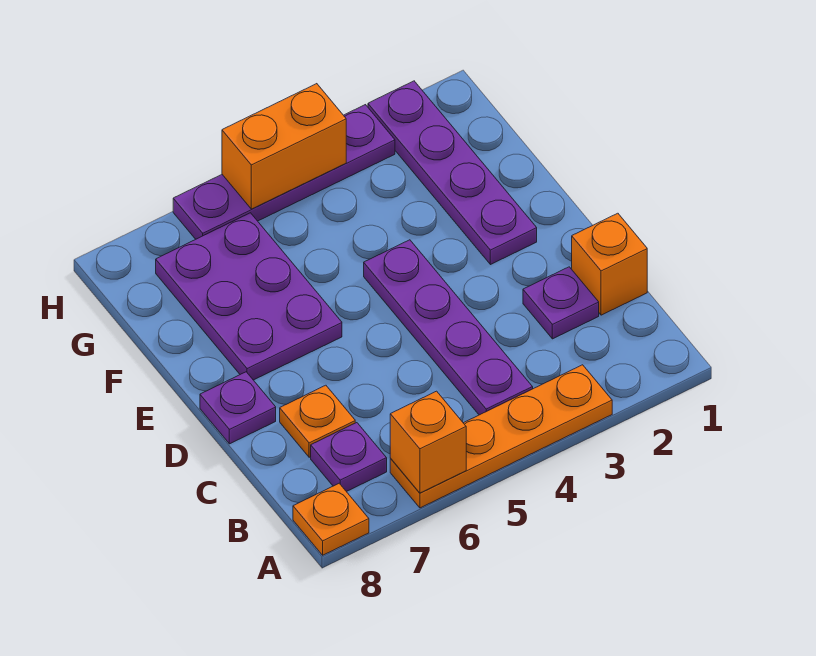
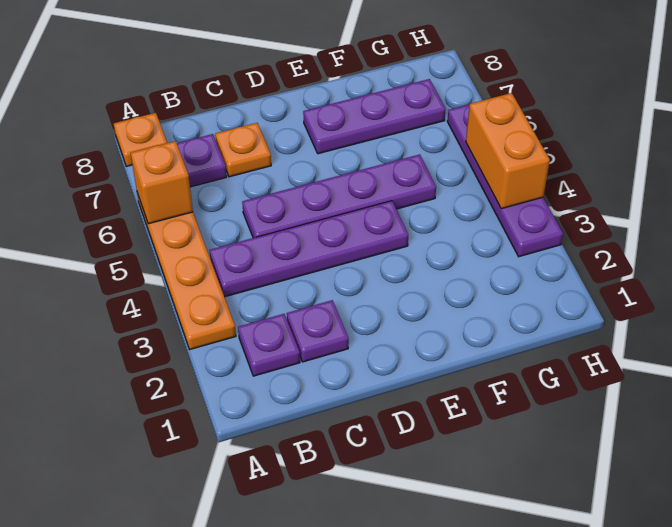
orange 1x1 brick [572,213,647,315] -> none
purple 1x1 plate [200,372,276,444] -> purple 1x1 plate moved to [238,314,300,376]
purple 1x4 plate [368,81,537,265] -> purple 1x4 plate moved to [242,154,436,238]
purple 2x3 plate [156,213,342,380] -> purple 1x3 plate [303,79,446,154]

